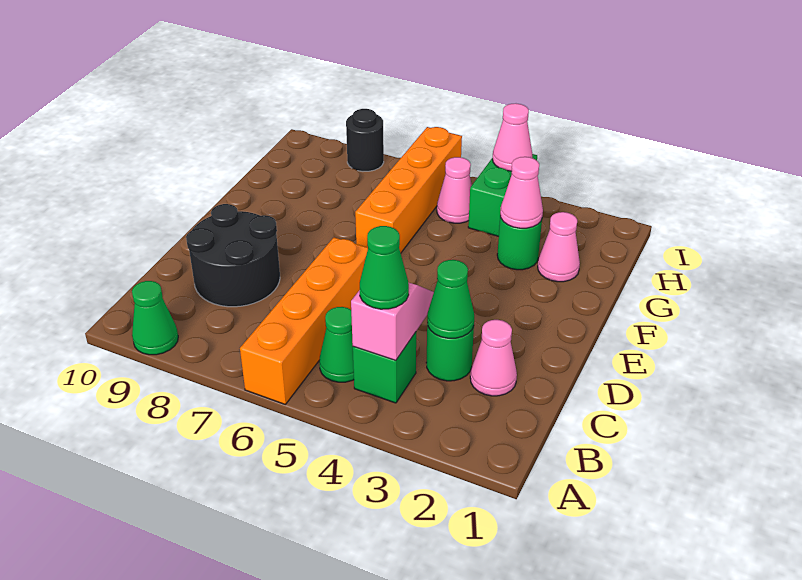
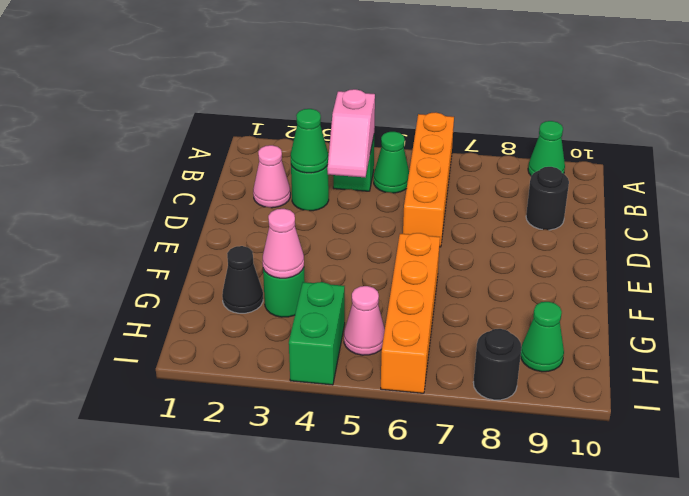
green 1x1 cone [360,226,409,309] -> green 1x1 cone moved to [521,302,564,372]
black 2x2 round brick [186,204,280,307] -> black 1x1 round brick [526,167,569,230]
pink 1x1 cone [538,212,580,282] -> black 1x1 cone [222,246,263,313]
pink 1x1 cone [493,104,532,171] -> none

